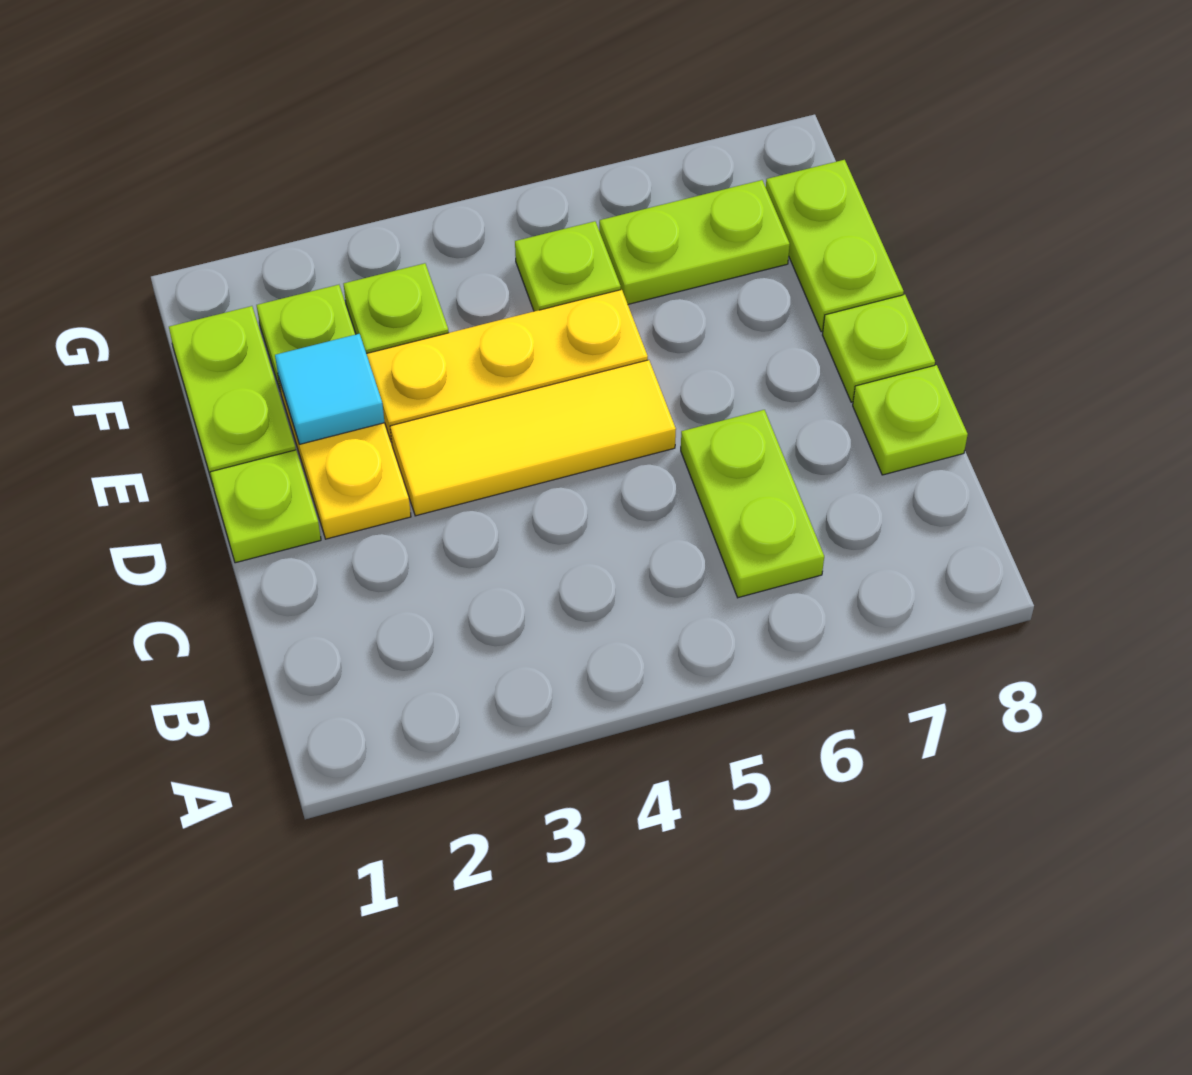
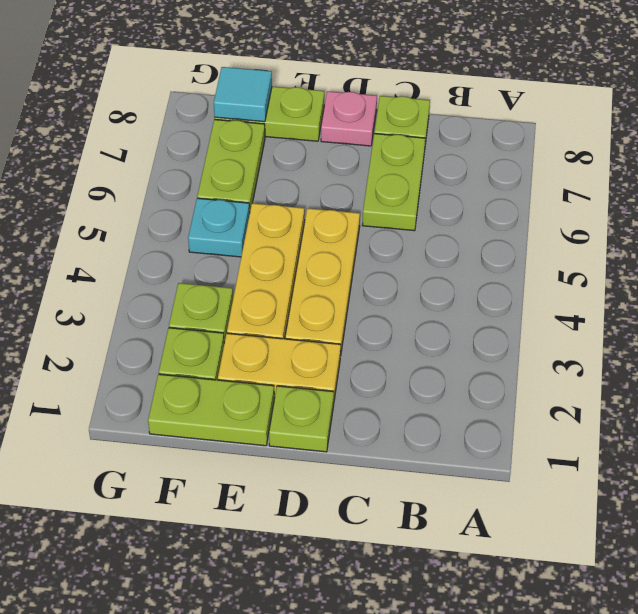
lime 1x2 plate [681,410,824,598] -> lime 1x2 plate turned to [362,134,425,231]
yellow 1x3 tile [390,360,676,516] -> yellow 1x3 plate [285,208,360,351]
lime 1x1 plate [823,295,935,402] -> pink 1x1 plate [321,91,377,146]
cyan 1x1 tile [275,334,385,445] -> cyan 1x1 tile moved to [214,67,272,122]
lime 1x1 plate [515,221,621,311] -> cyan 1x1 plate [188,198,250,257]

